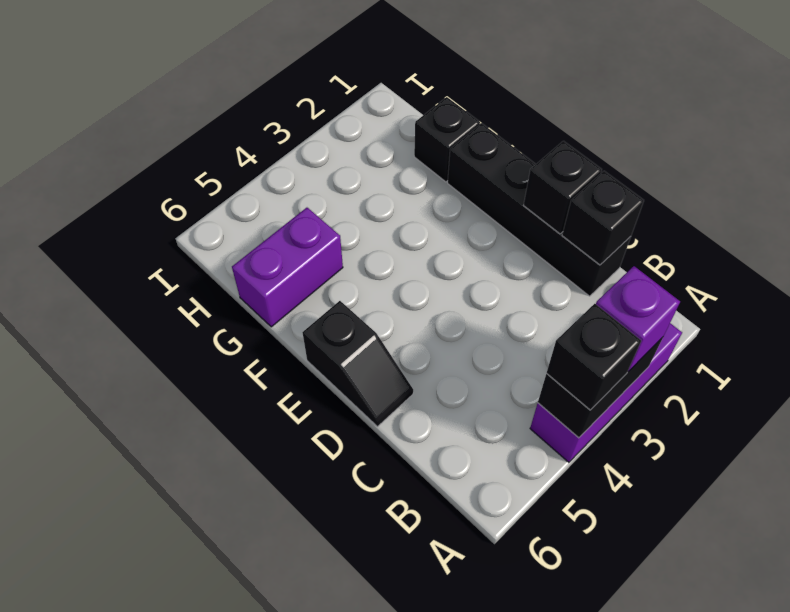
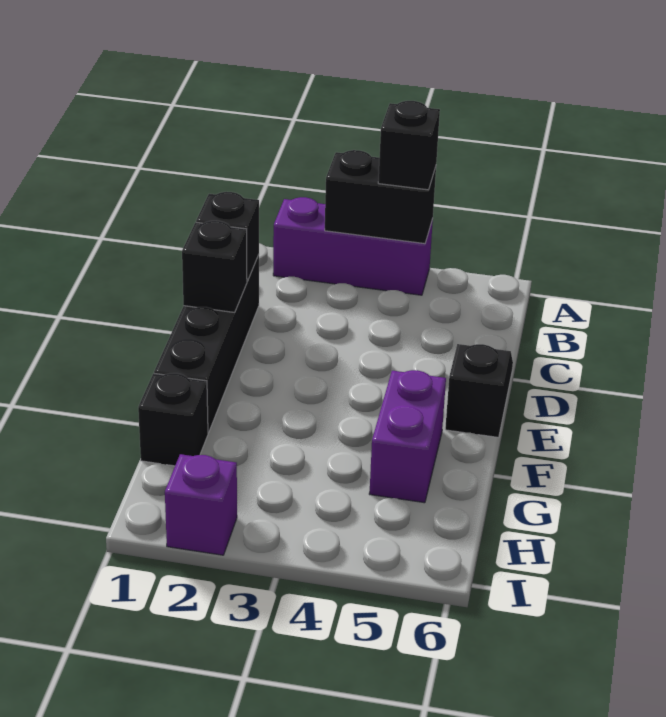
purple 1x1 brick [596,266,680,371] -> purple 1x1 brick moved to [165,454,237,555]
purple 1x2 brick [232,208,343,327] -> purple 1x2 brick turned to [369,370,446,503]

